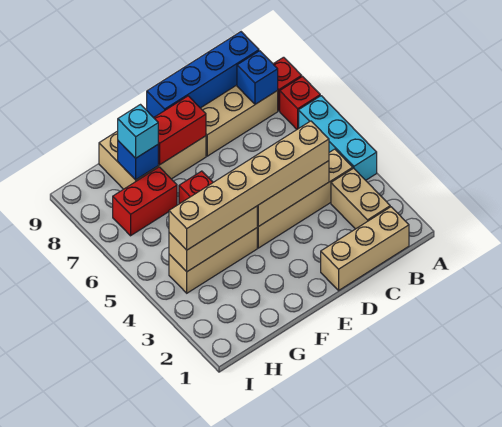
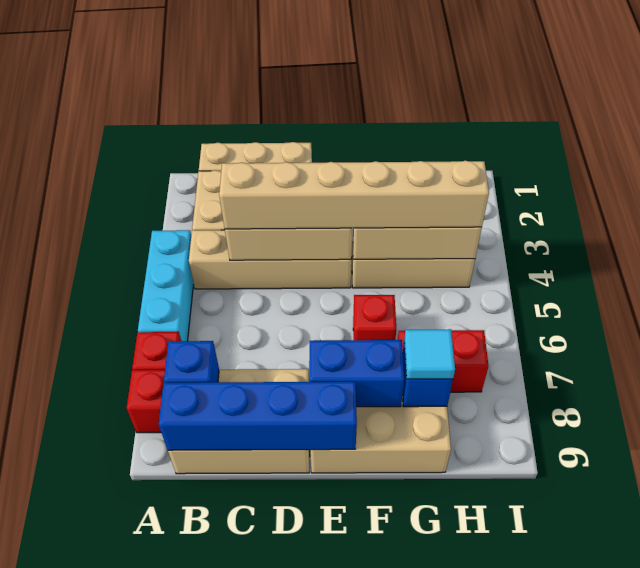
red 1x2 brick [154,96,206,165] -> blue 1x2 brick [309,340,404,407]
cyan 1x1 brick [118,105,158,158] -> cyan 1x1 tile [404,329,455,379]

